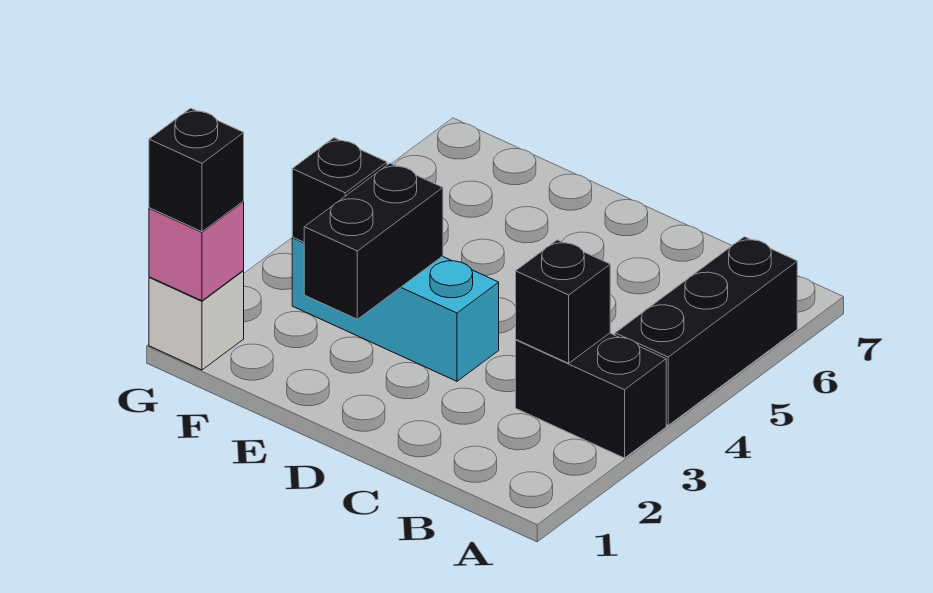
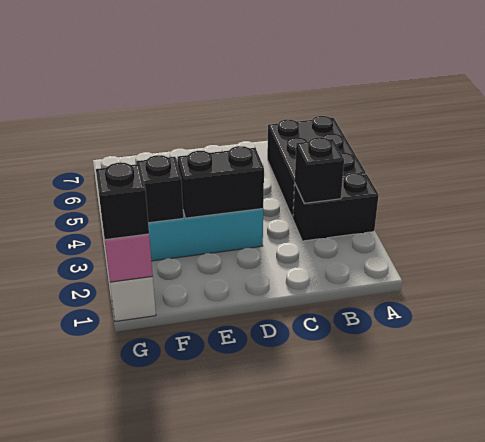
black 1x3 brick [615,237,797,425] -> black 2x3 brick [267,116,366,218]
black 1x2 brick [304,163,443,319] -> black 1x2 brick turned to [178,146,264,218]

